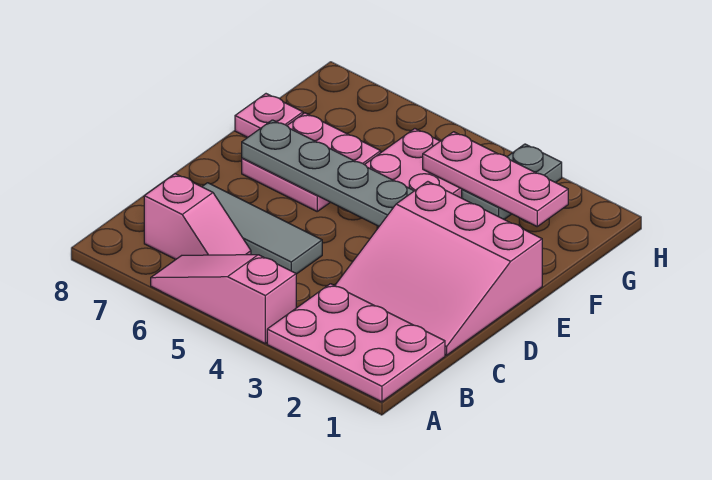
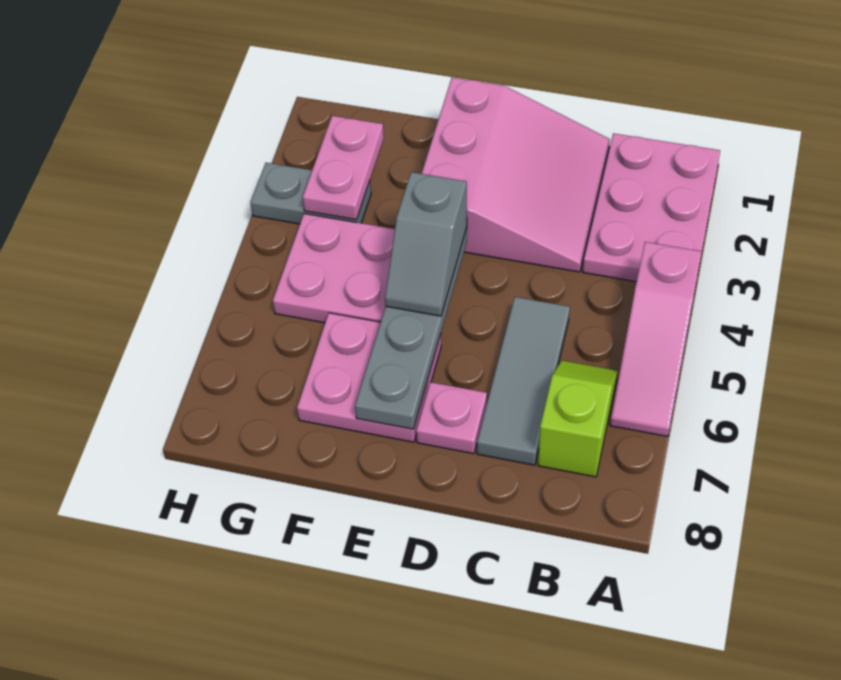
pink 1x2 slope [144,174,251,260] -> lime 1x2 slope [538,360,618,477]
none -> grey 1x2 slope [385,172,467,316]
pink 1x1 plate [235,94,303,137] -> pink 1x1 plate moved to [416,382,487,454]
pink 1x3 plate [423,132,568,226] -> pink 1x2 plate [303,116,384,220]

